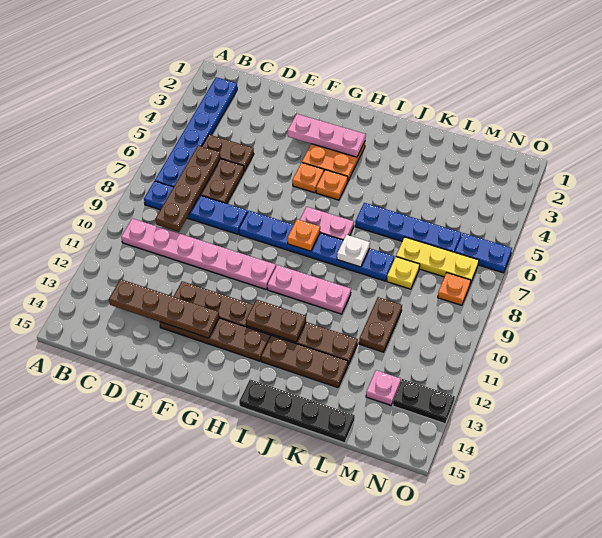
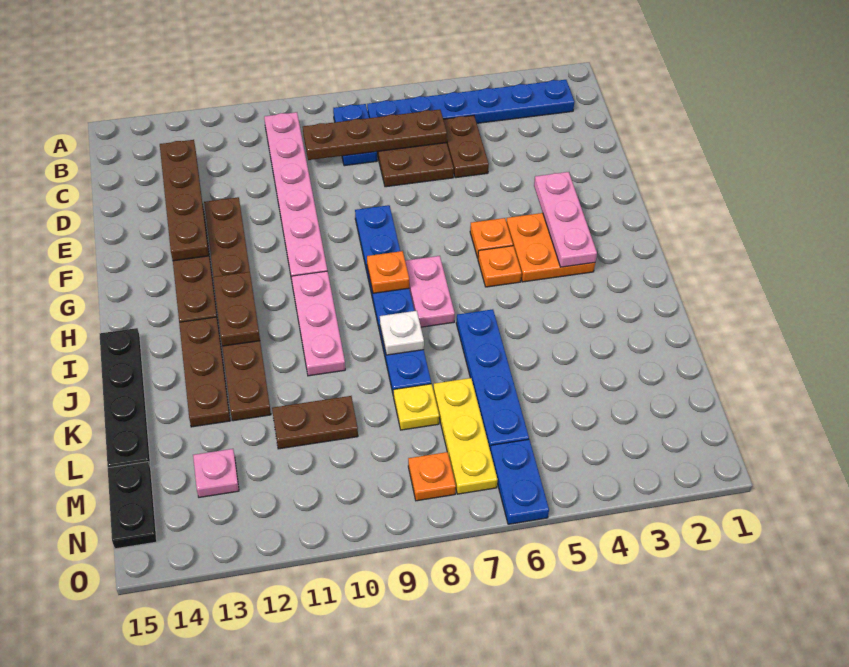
blue 1x4 plate [144,181,248,234] -> blue 1x2 plate [333,104,377,166]
black 1x2 plate [393,379,455,424] -> black 1x2 plate moved to [108,462,157,549]

